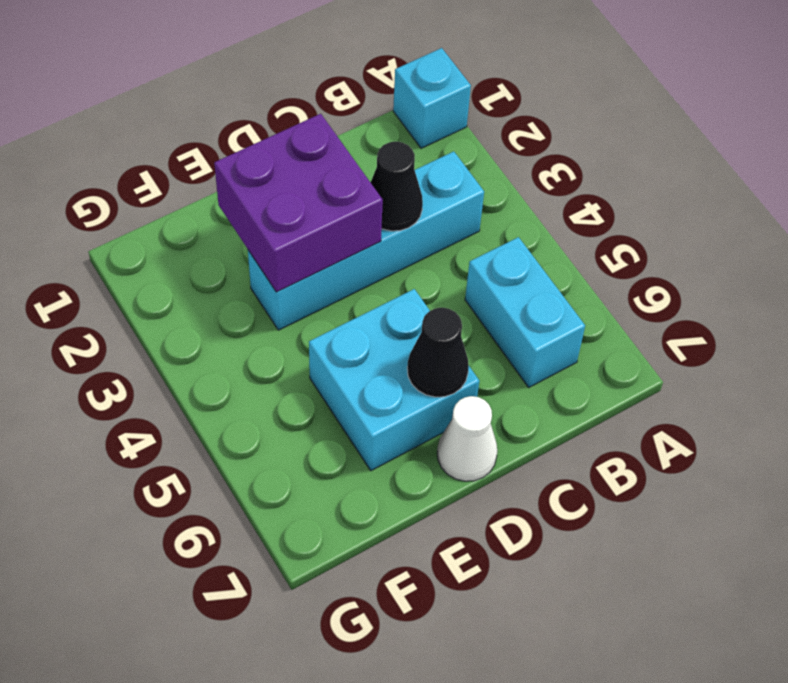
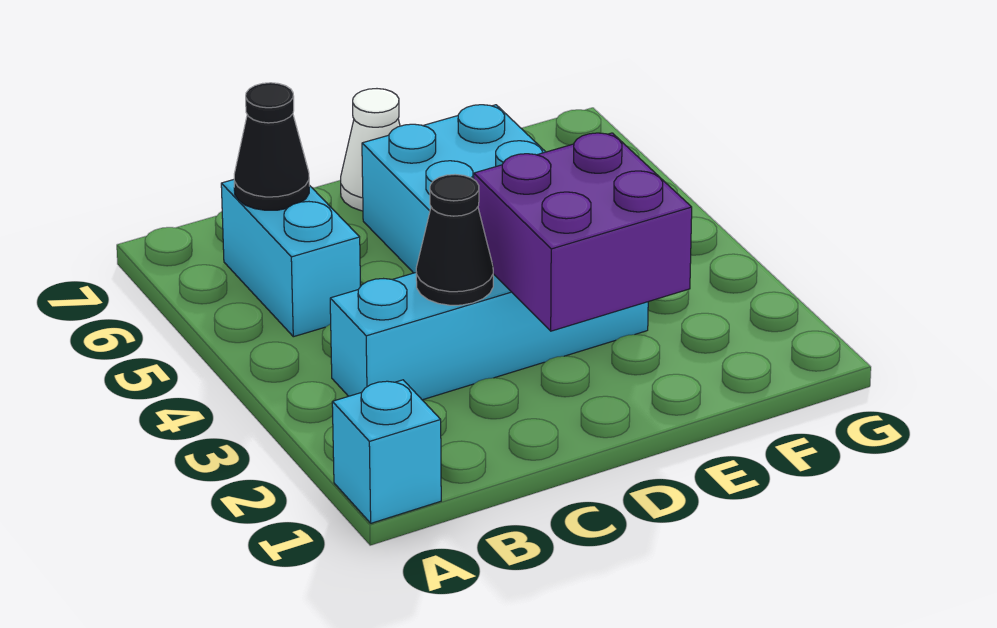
black 1x1 cone [407,308,469,397] -> black 1x1 cone moved to [234,83,309,210]

